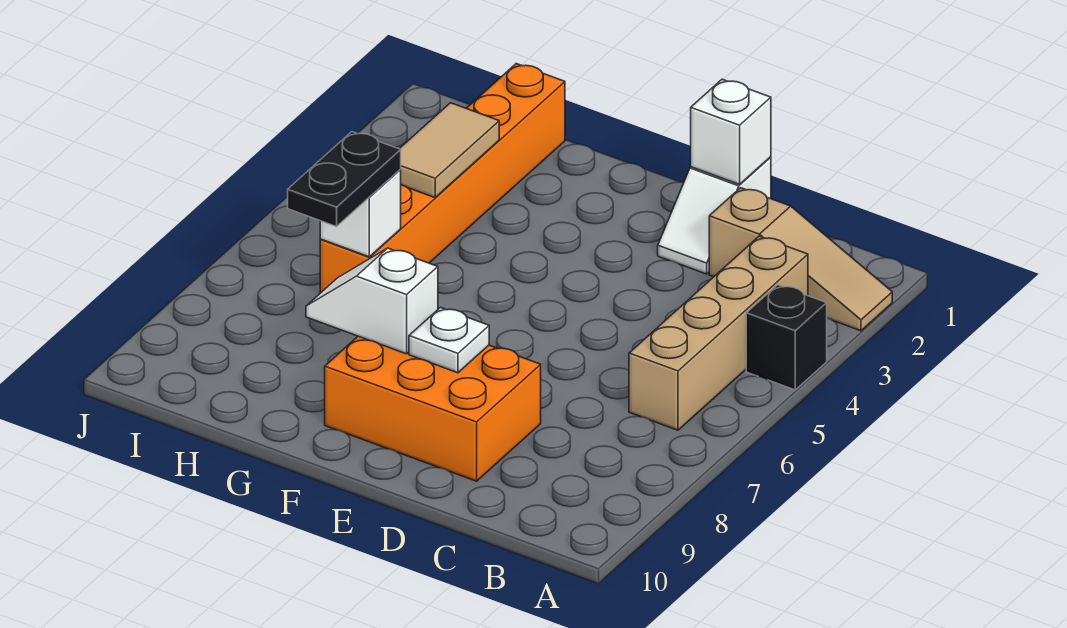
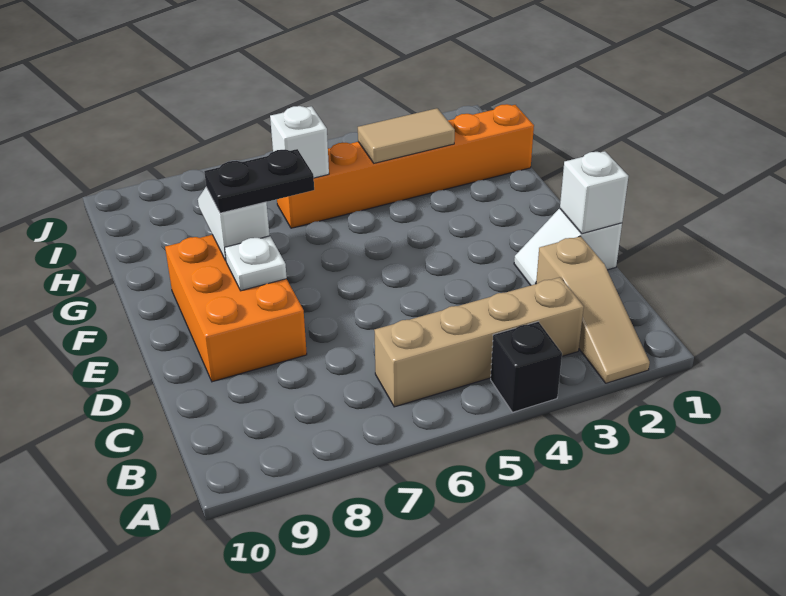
black 1x2 plate [288,132,401,227] -> black 1x2 plate moved to [204,149,314,213]

